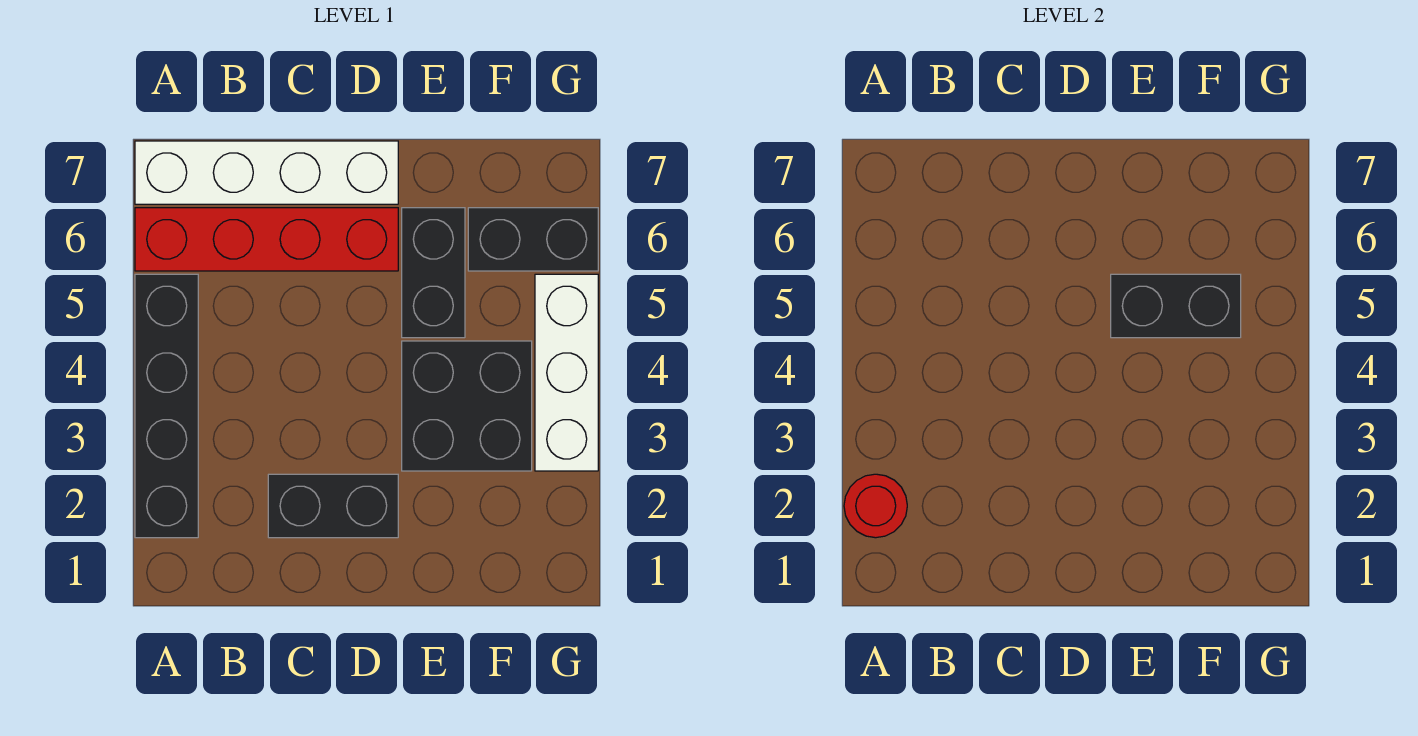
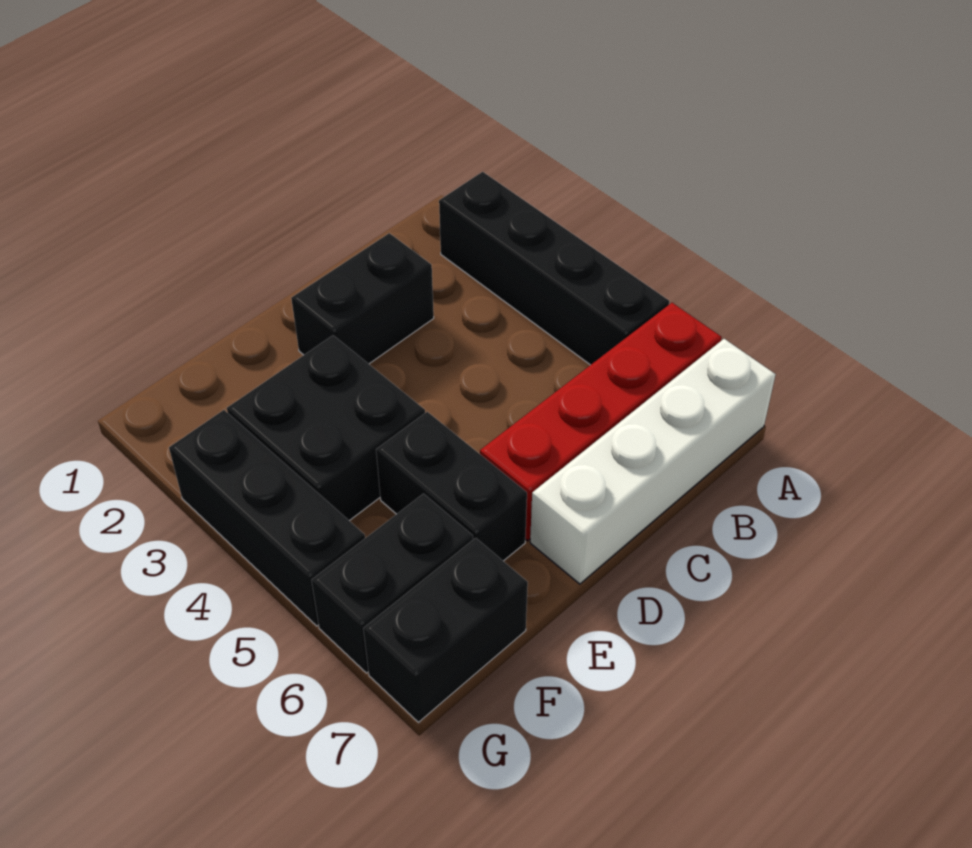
red 1x1 round brick [844,474,907,538] -> none
black 1x2 brick [1111,274,1241,338] -> black 1x2 brick moved to [363,538,528,722]
white 1x3 brick [535,274,598,471] -> black 1x3 brick [169,410,365,626]

